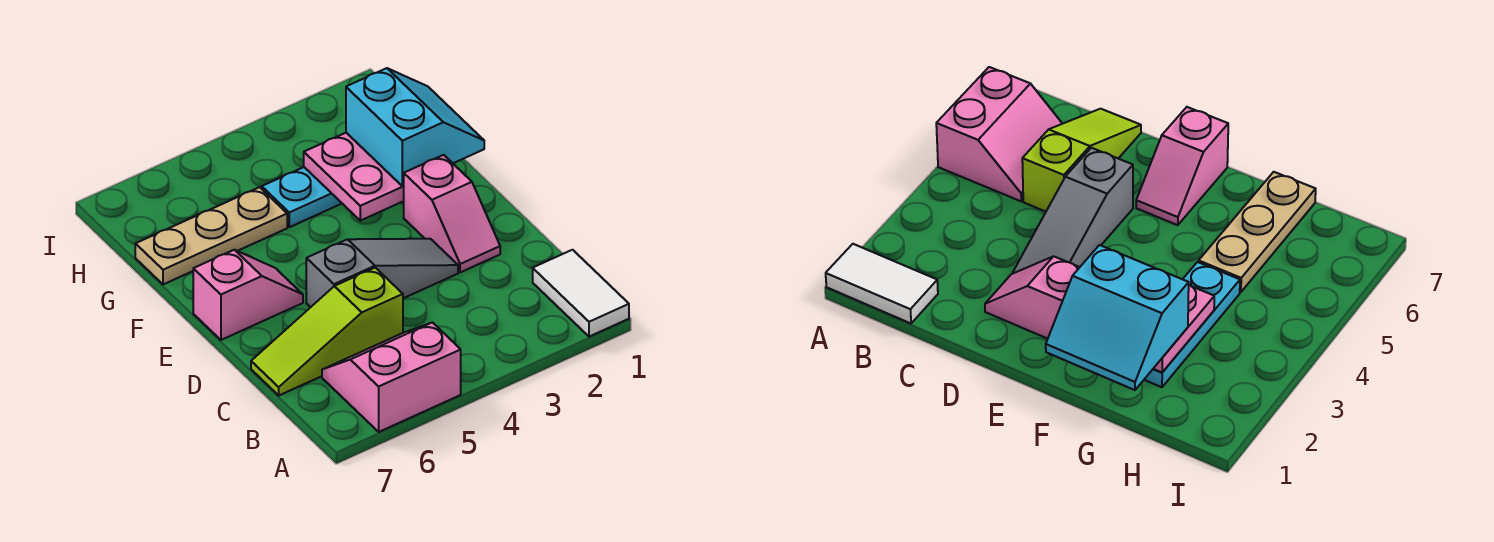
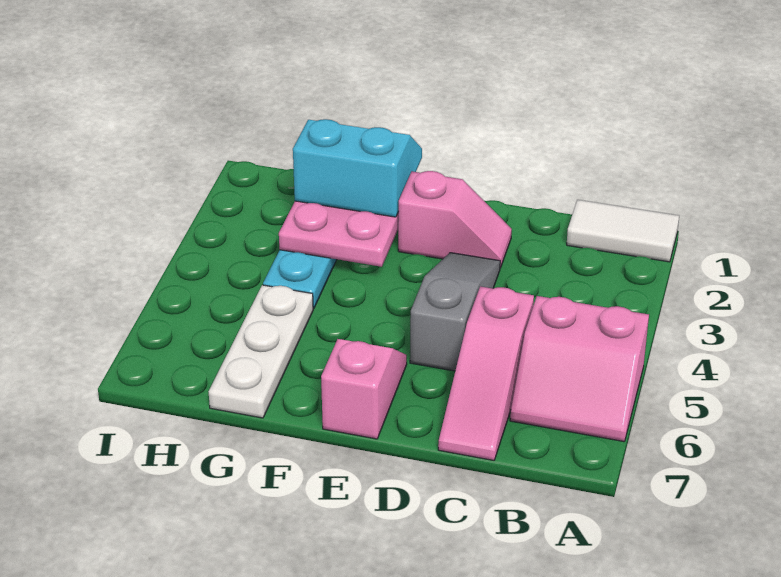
pink 2x2 slope [322,322,461,432] -> pink 2x2 slope turned to [510,296,649,442]
lime 1x3 slope [251,268,403,395] -> pink 1x3 slope [438,286,534,460]
tan 1x3 plate [135,187,287,285] -> white 1x3 plate [208,285,313,418]

